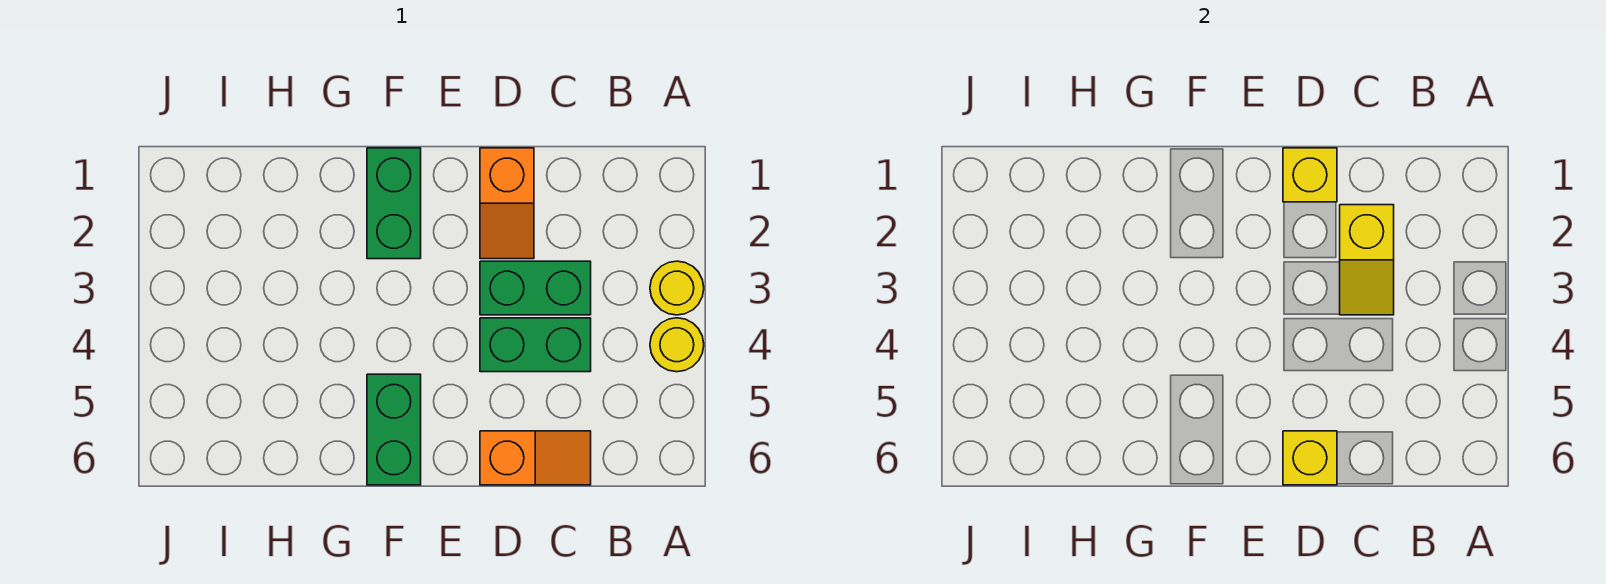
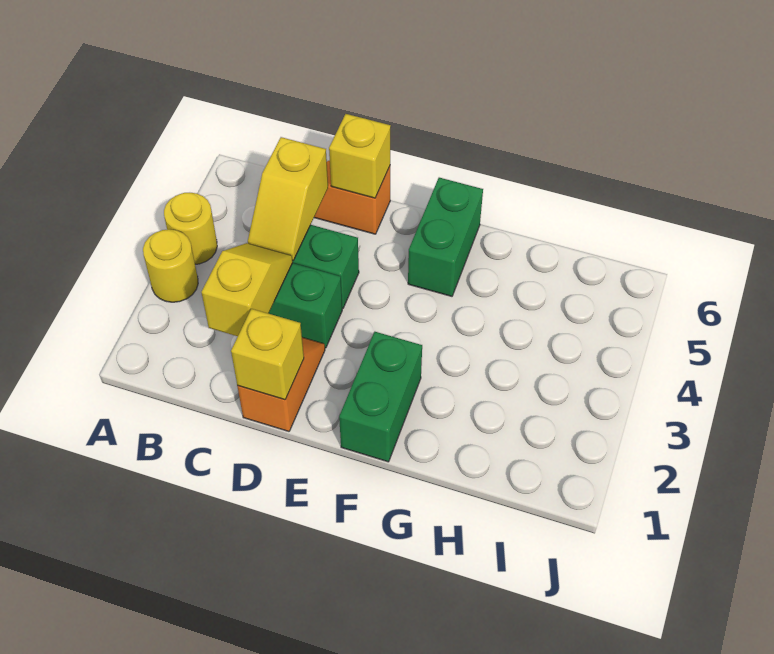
none -> yellow 1x2 slope [248,137,328,260]

